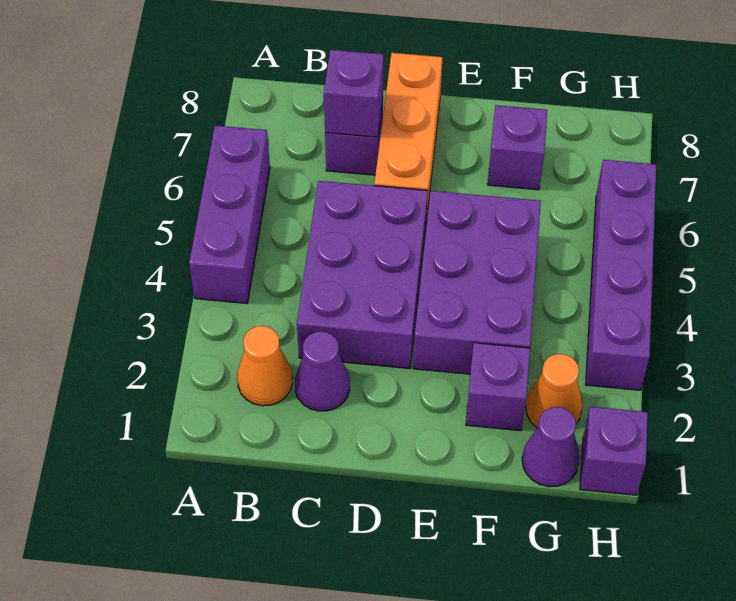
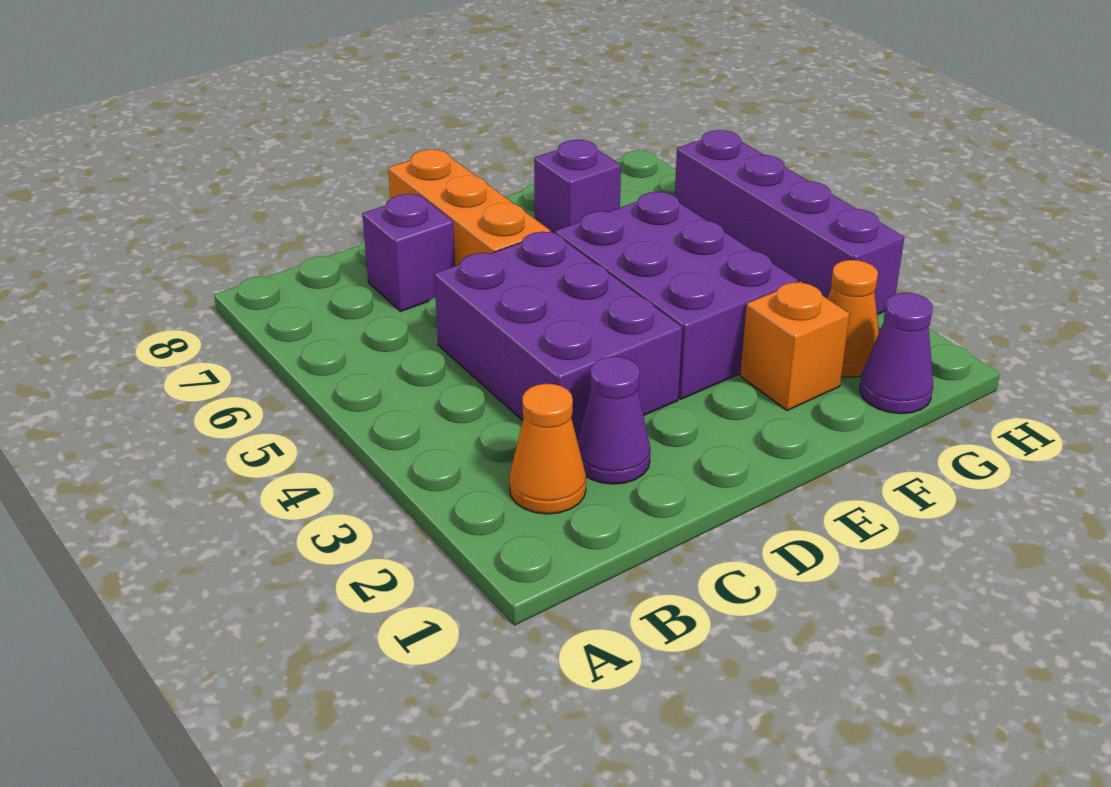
purple 1x3 brick [189,125,270,303] -> none
purple 1x1 brick [324,50,384,137] -> none
purple 1x1 brick [466,343,530,431] -> orange 1x1 brick [740,282,850,410]
purple 1x1 brick [580,407,648,495] -> none

